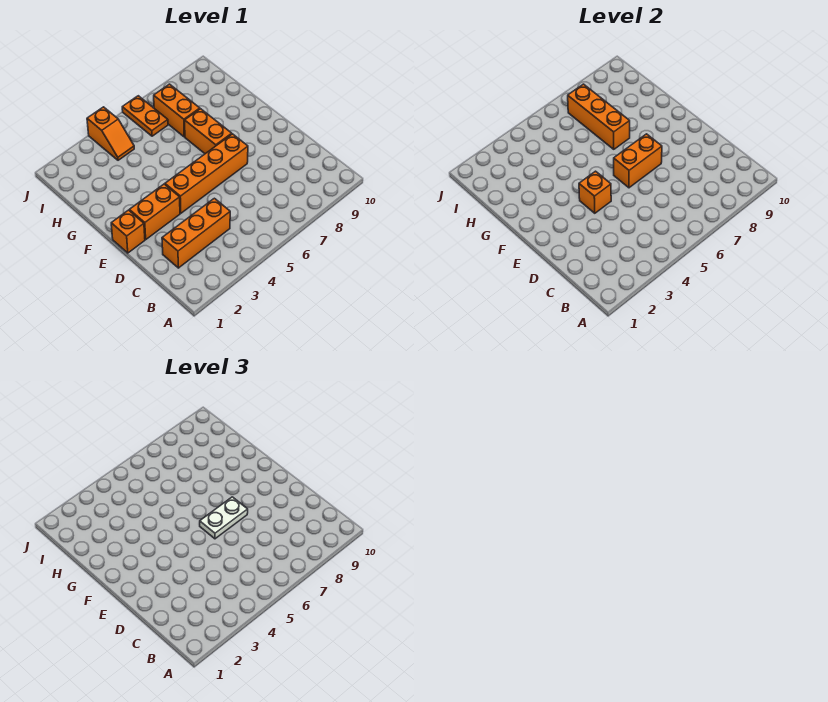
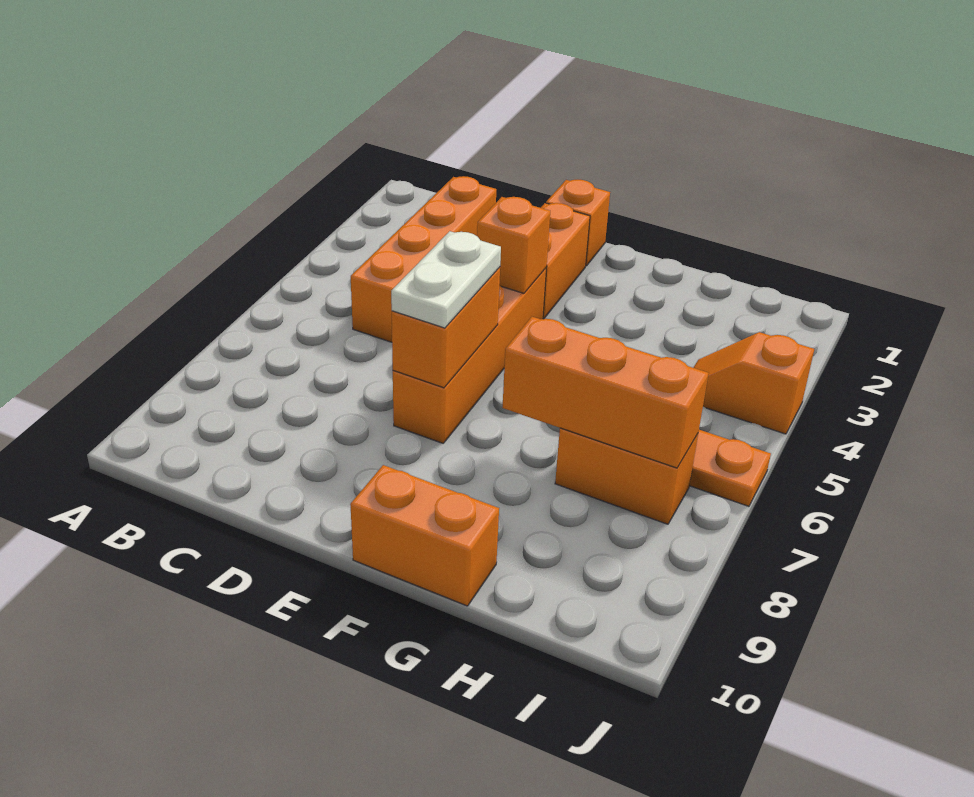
orange 1x3 brick [162,198,230,268] -> orange 1x4 brick [351,176,496,342]
orange 1x2 brick [185,109,232,154] -> orange 1x2 brick moved to [350,465,499,606]

